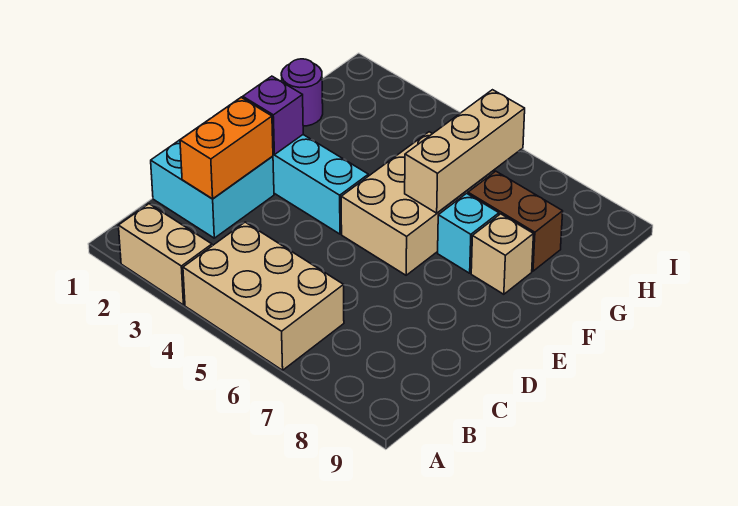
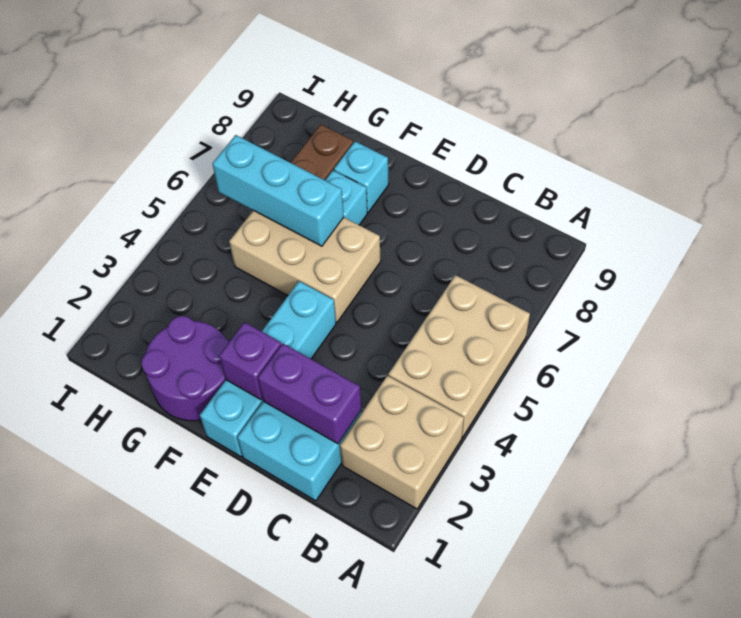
tan 1x2 brick [118,204,212,305] -> tan 2x2 brick [340,375,464,509]
orange 1x2 brick [180,98,273,199] -> purple 1x2 brick [258,344,361,444]
tan 1x3 brick [405,90,525,213] -> cyan 1x3 brick [213,135,344,246]
tan 1x1 brick [471,214,533,294] -> cyan 1x1 brick [334,141,389,212]
purple 1x1 round brick [281,59,323,126] -> purple 2x2 round brick [141,316,229,421]

